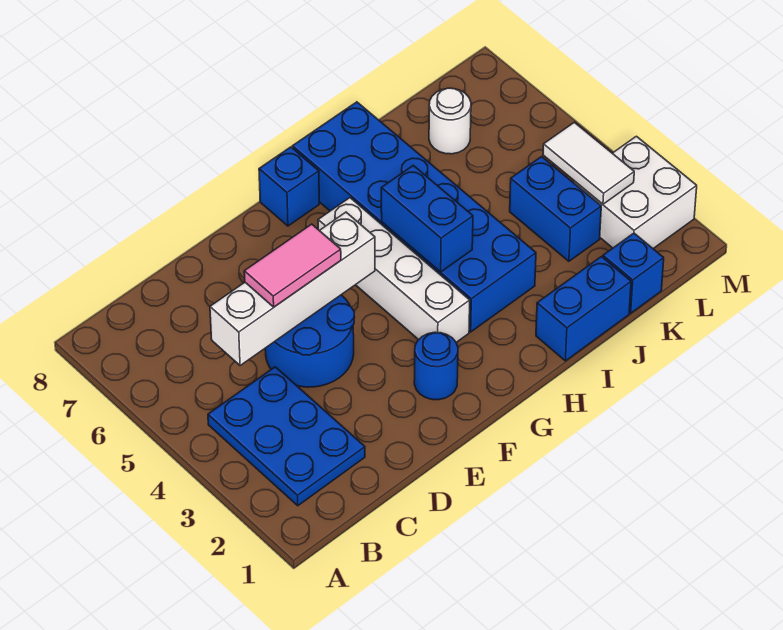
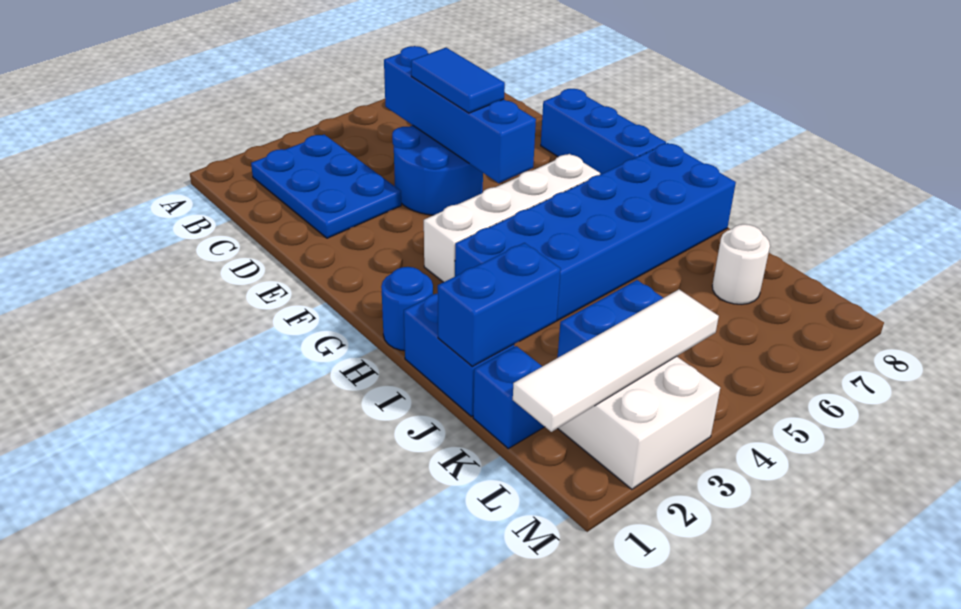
blue 2x3 plate [208,367,365,506] -> blue 2x3 plate turned to [251,135,401,238]
white 1x4 brick [210,212,375,366] -> blue 1x4 brick [384,46,536,183]
pink 1x2 tile [244,224,341,307] -> blue 1x2 tile [411,48,505,113]
blue 1x1 round brick [414,332,458,400] -> blue 1x1 round brick moved to [381,267,433,351]
blue 1x1 brick [259,147,319,226] -> blue 1x3 brick [541,89,666,175]
blue 1x2 brick [381,165,473,272] -> blue 1x2 brick moved to [438,243,561,367]
white 1x2 tile [543,122,634,204] -> white 1x4 tile [513,290,719,432]

